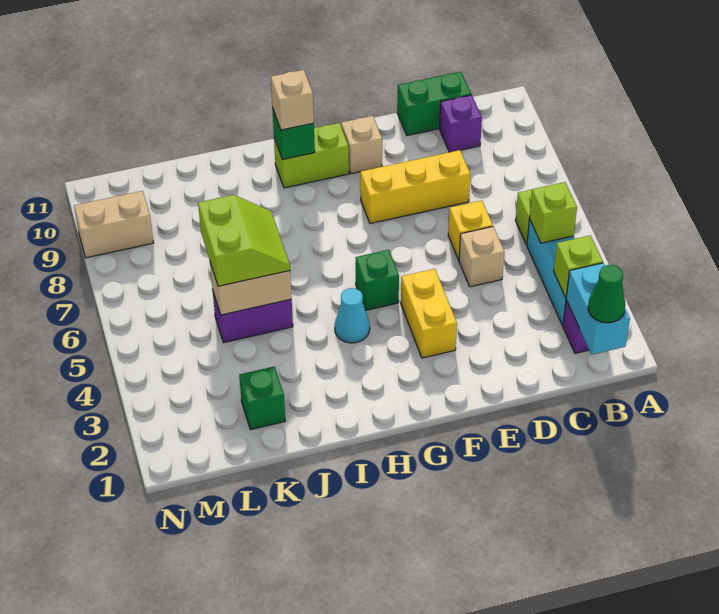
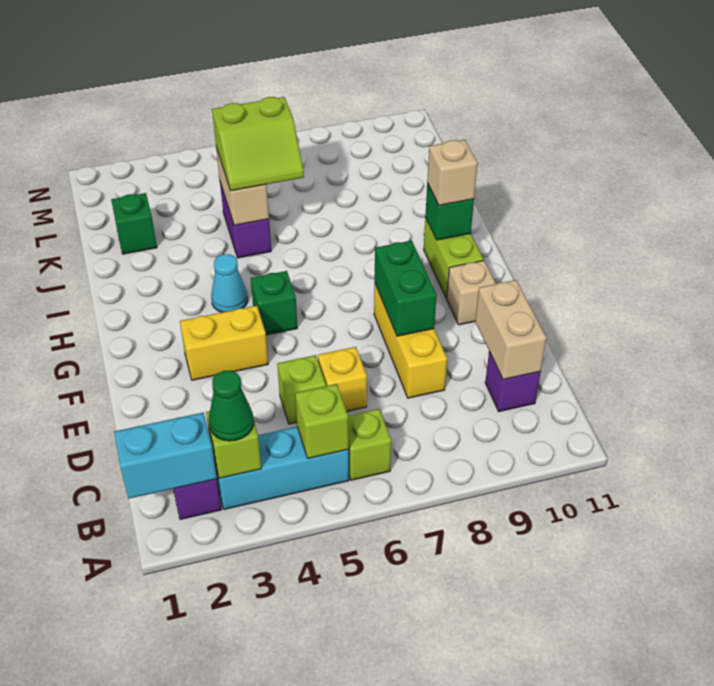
green 1x1 cone [588,265,625,323] -> green 1x1 cone moved to [209,371,254,441]
green 1x2 brick [397,72,471,136] -> green 1x2 brick moved to [375,241,436,336]
tan 1x1 brick [459,227,504,287] -> lime 1x1 brick [277,355,326,424]
tan 1x2 brick [74,191,154,258] -> tan 1x2 brick moved to [475,280,546,380]

